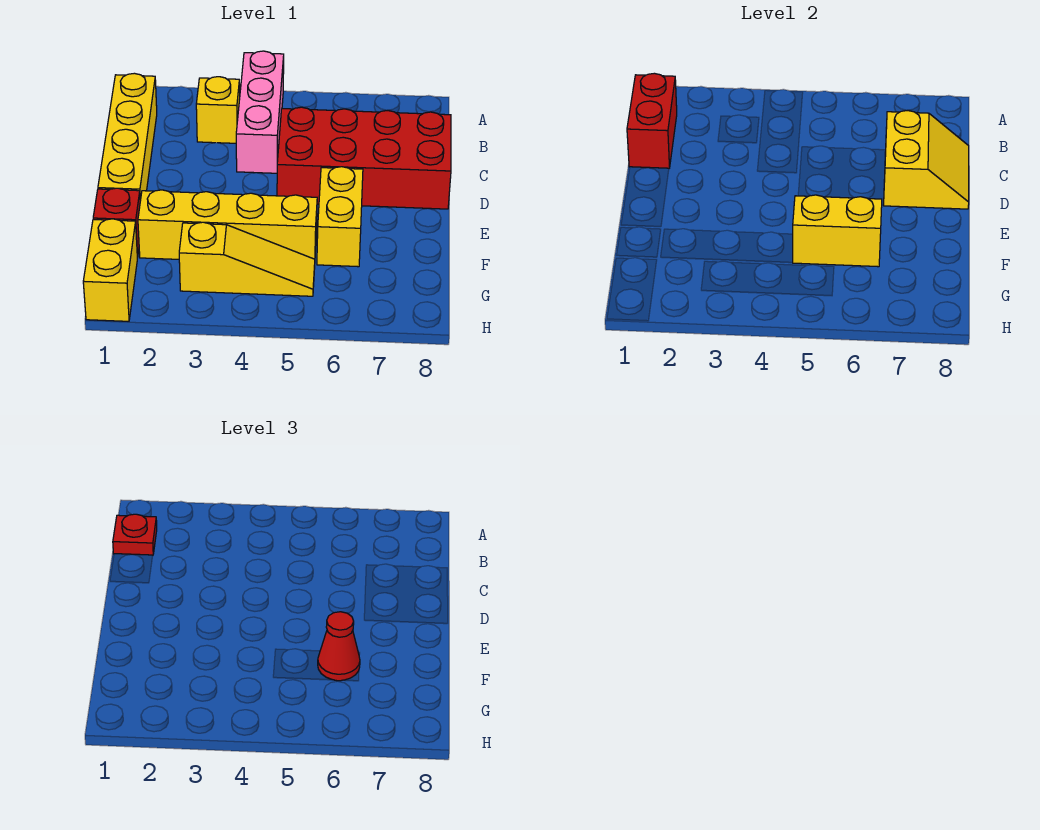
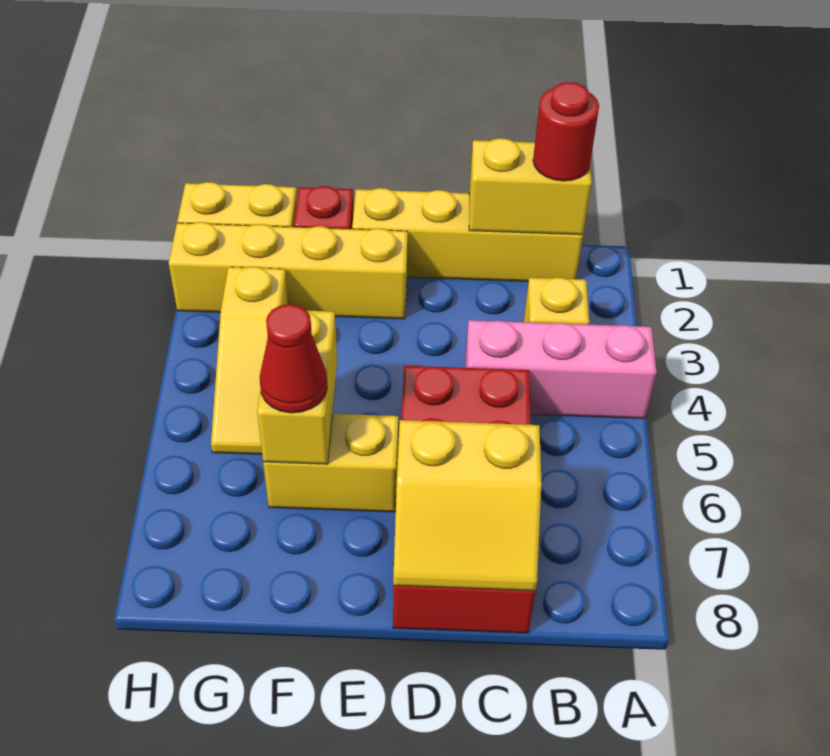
red 1x2 brick [627,73,677,168] -> yellow 1x2 brick [469,138,592,235]
red 1x1 plate [113,514,157,555] -> red 1x1 round brick [533,82,599,181]
yellow 1x4 brick [138,190,317,259] -> yellow 1x4 brick turned to [169,222,408,319]

